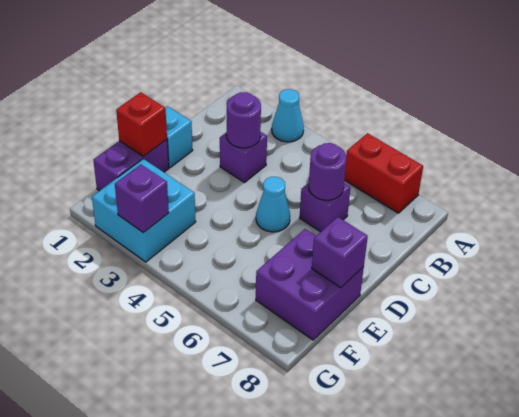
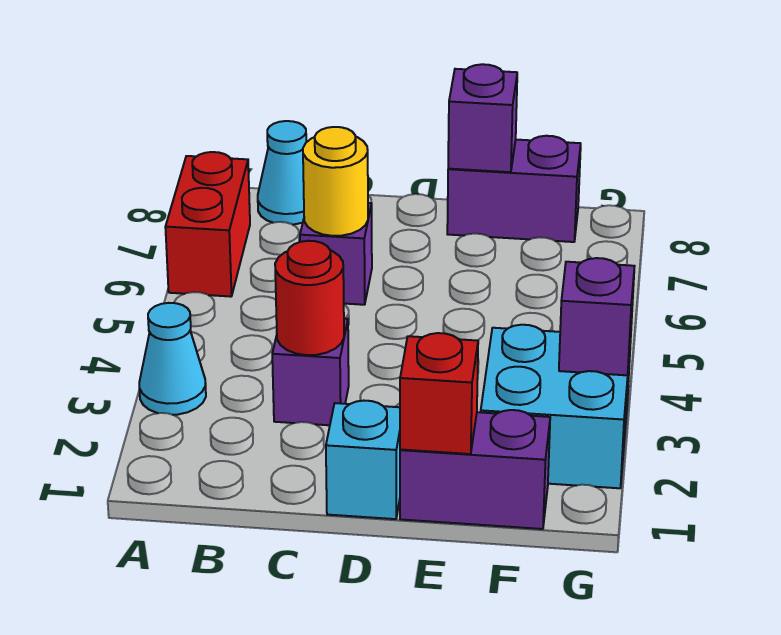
purple 1x1 round brick [227,92,261,148] -> red 1x1 round brick [275,241,344,355]
purple 1x1 round brick [308,143,347,200] -> yellow 1x1 round brick [303,127,368,236]
cyan 1x1 cone [256,177,290,232] -> cyan 1x1 cone moved to [258,121,306,225]
purple 2x2 brick [256,229,364,340] -> purple 1x2 brick [447,136,581,242]

